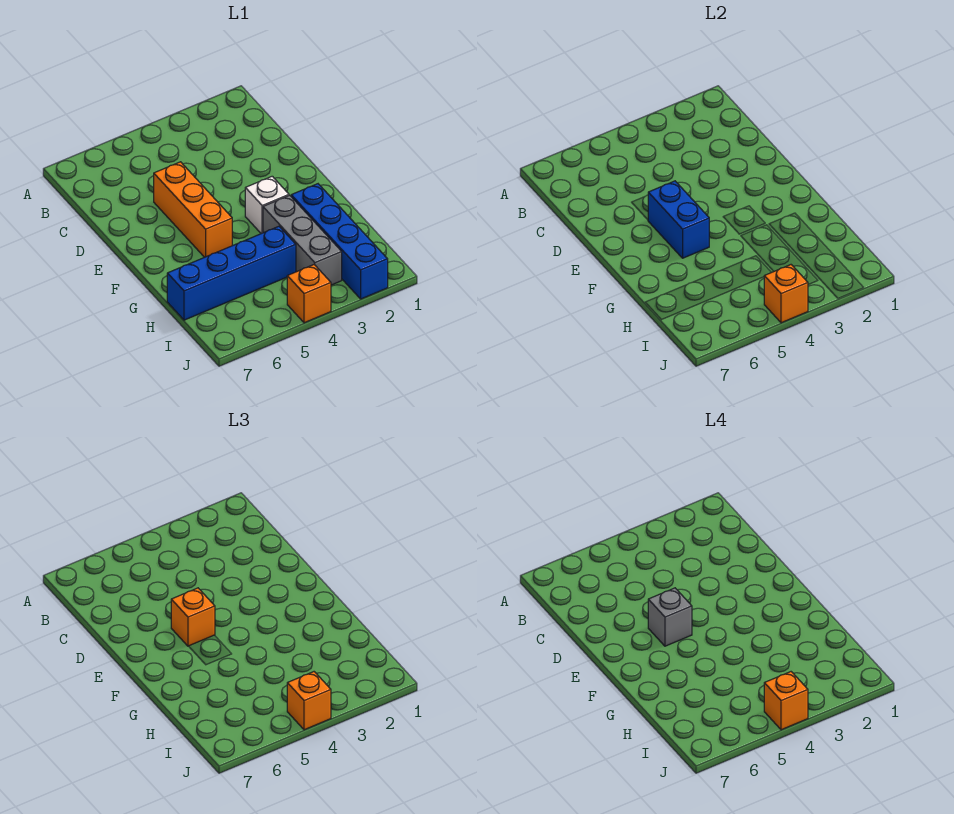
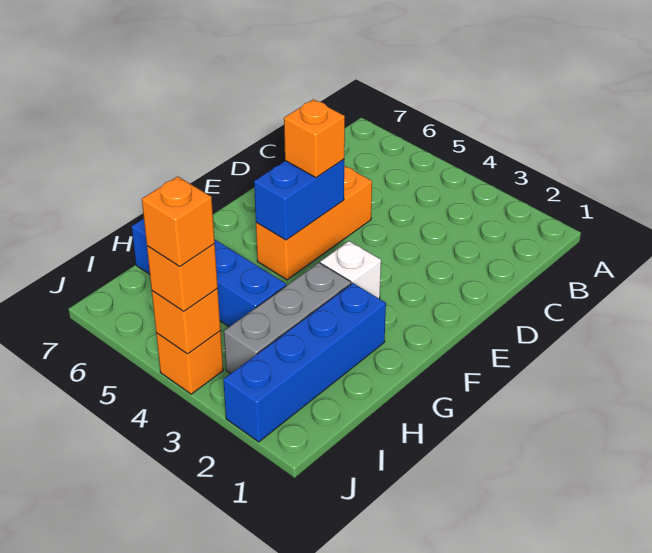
grey 1x1 brick [648,588,692,646] -> none

